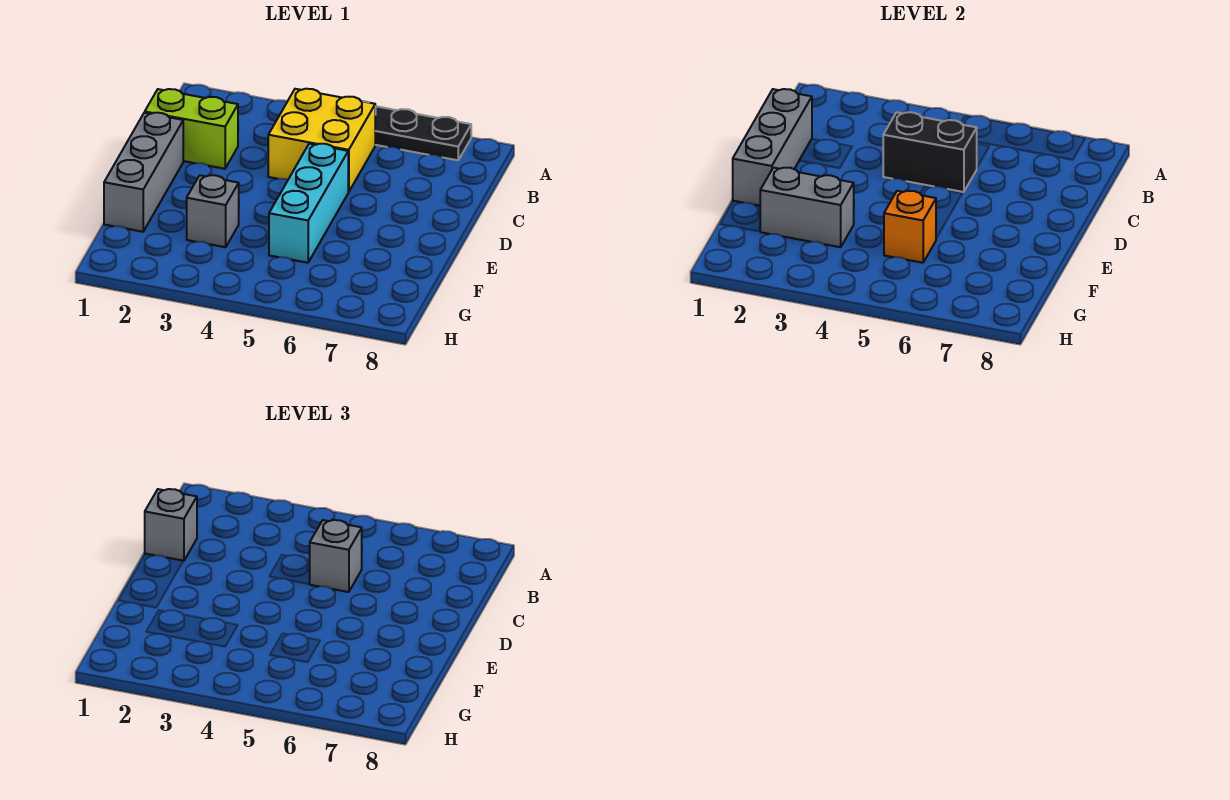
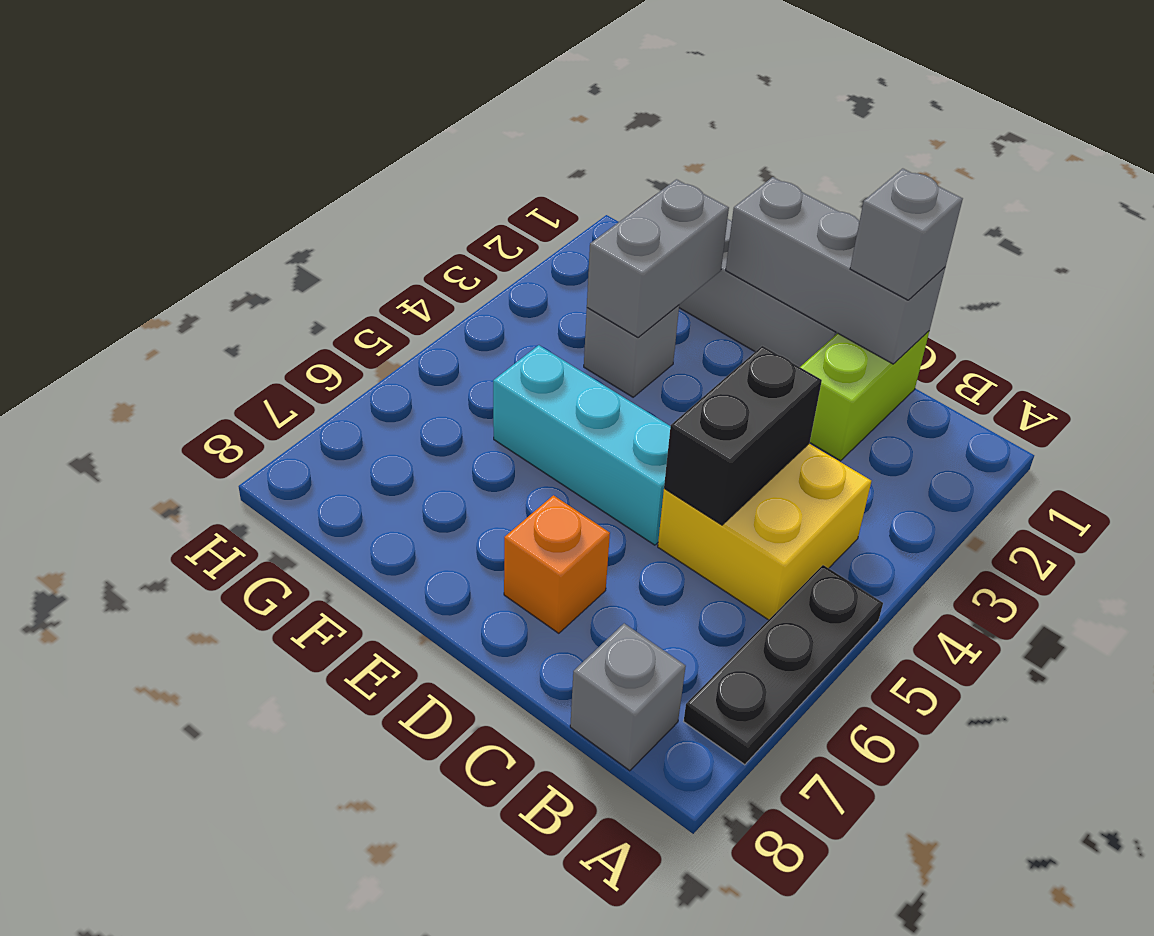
grey 1x1 brick [310,520,362,592] -> grey 1x1 brick moved to [570,623,686,771]
orange 1x1 brick [884,191,936,263] -> orange 1x1 brick moved to [504,495,610,633]

